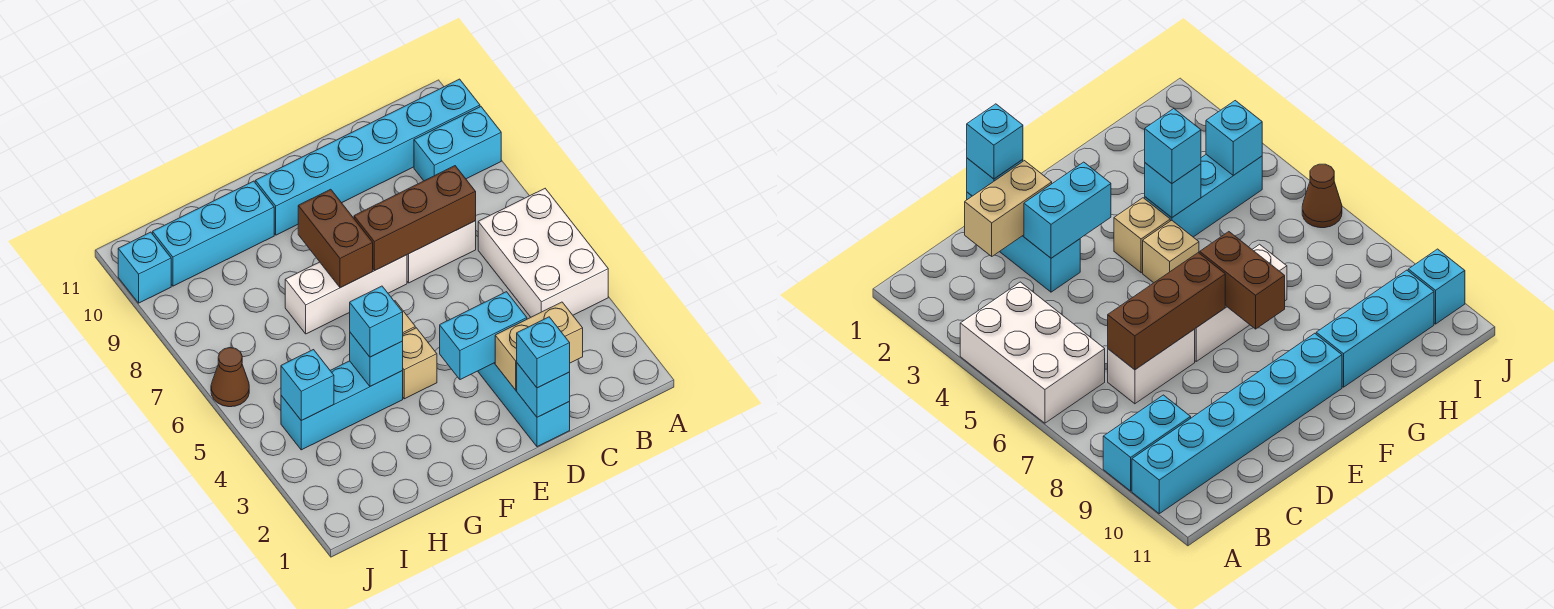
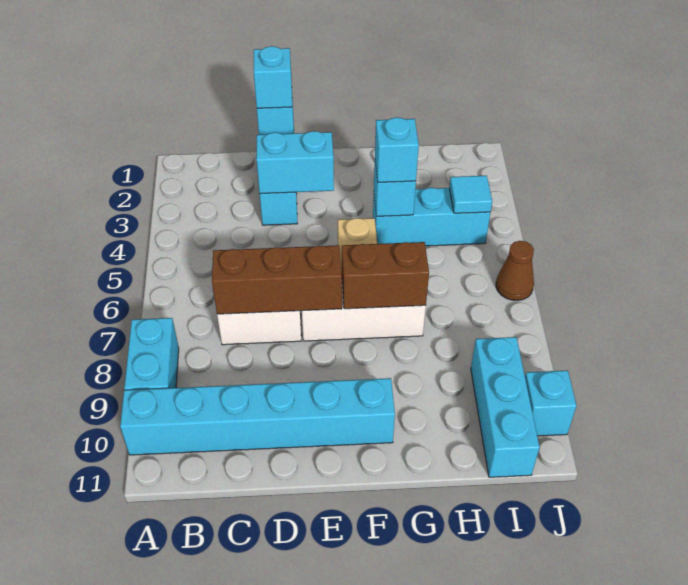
white 2x3 brick [478,189,608,317] -> none
cyan 1x2 brick [414,107,501,181] -> cyan 1x2 brick turned to [124,318,179,390]
tan 1x2 brick [495,302,583,390] -> none
tan 1x1 brick [402,328,437,399] -> none
brown 1x2 brick [298,189,373,288] -> brown 1x2 brick turned to [342,242,429,309]
cyan 1x3 brick [153,181,274,286] -> cyan 1x3 brick turned to [471,337,540,477]
cyan 1x1 brick [281,350,334,421] -> cyan 1x1 tile [449,176,492,213]

